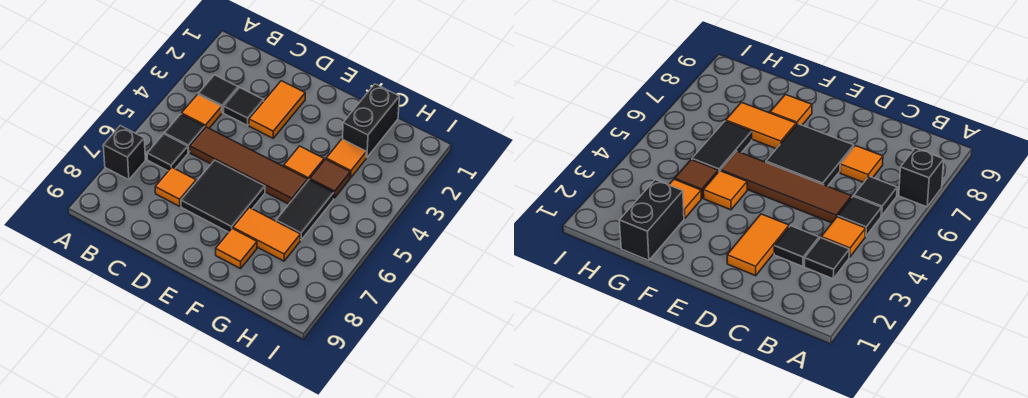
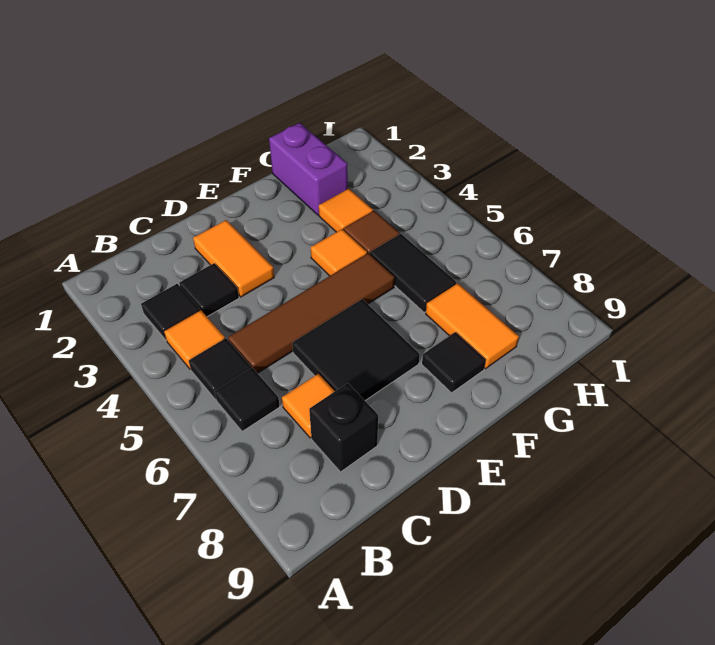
black 1x1 brick [103,126,145,180] -> black 1x1 brick moved to [309,383,378,472]
orange 1x2 tile [233,208,300,261] -> orange 1x2 tile turned to [426,283,519,369]
orange 1x1 tile [216,229,257,269] -> black 1x1 tile [422,332,486,393]
black 1x2 brick [343,84,399,158] -> purple 1x2 brick [269,123,348,215]

